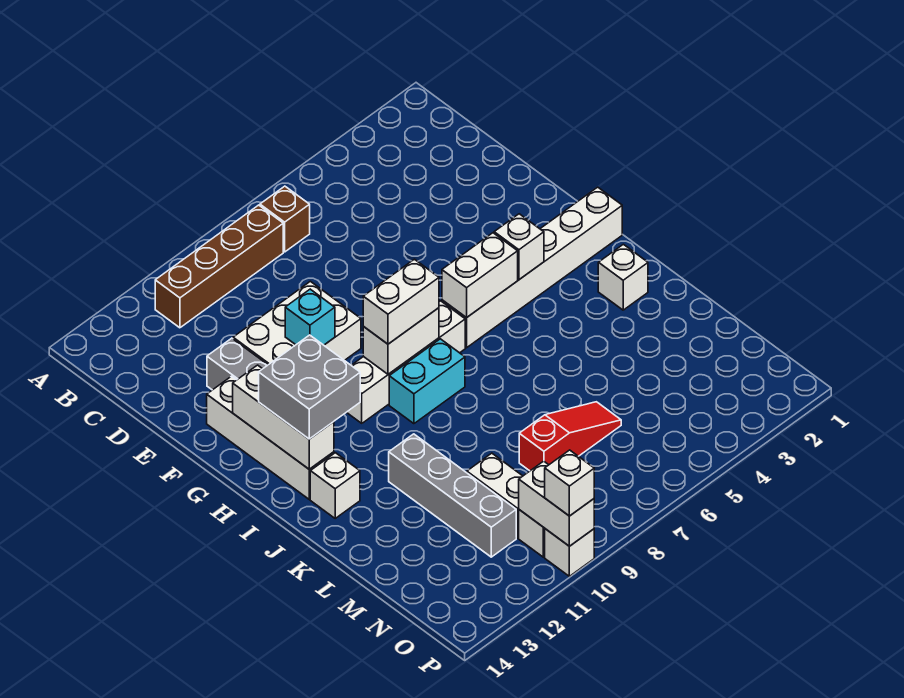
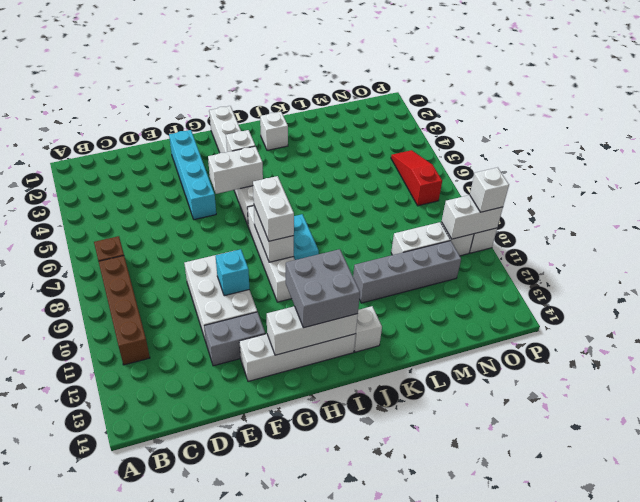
none -> cyan 1x4 brick [169,130,216,220]
white 1x2 brick [442,233,518,318] -> white 1x2 brick turned to [208,146,263,194]
red 1x3 slope [519,402,621,471] -> red 1x3 slope moved to [391,150,442,206]

